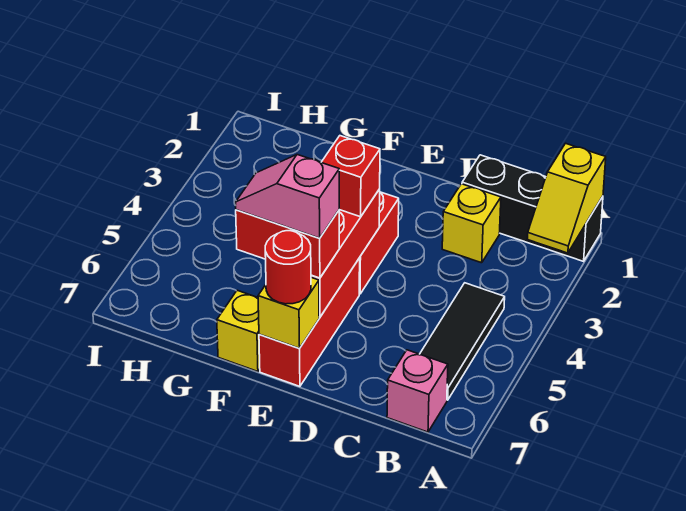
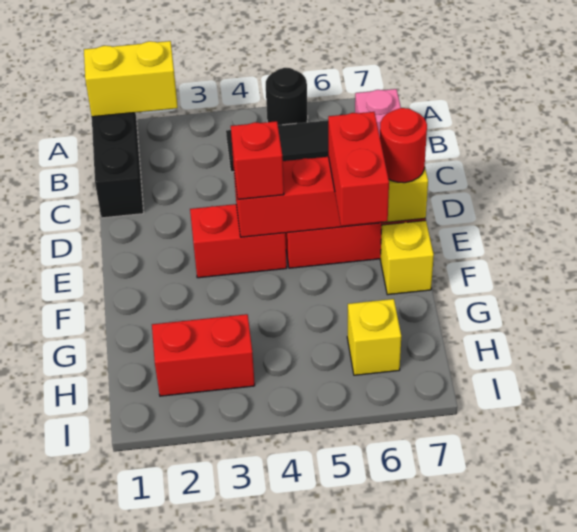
yellow 1x2 slope [527,143,606,253] -> yellow 1x2 brick [84,41,178,117]
none -> black 1x1 round brick [266,68,308,125]
yellow 1x1 brick [442,184,501,263] -> yellow 1x1 brick moved to [347,299,401,375]
pink 1x2 slope [235,155,339,238] -> none
none -> red 1x2 brick [152,314,255,396]

